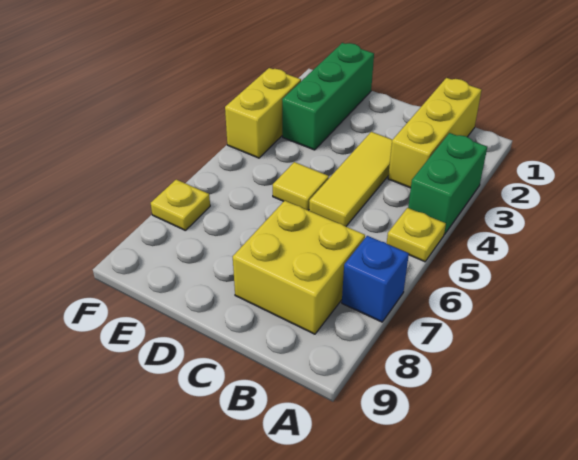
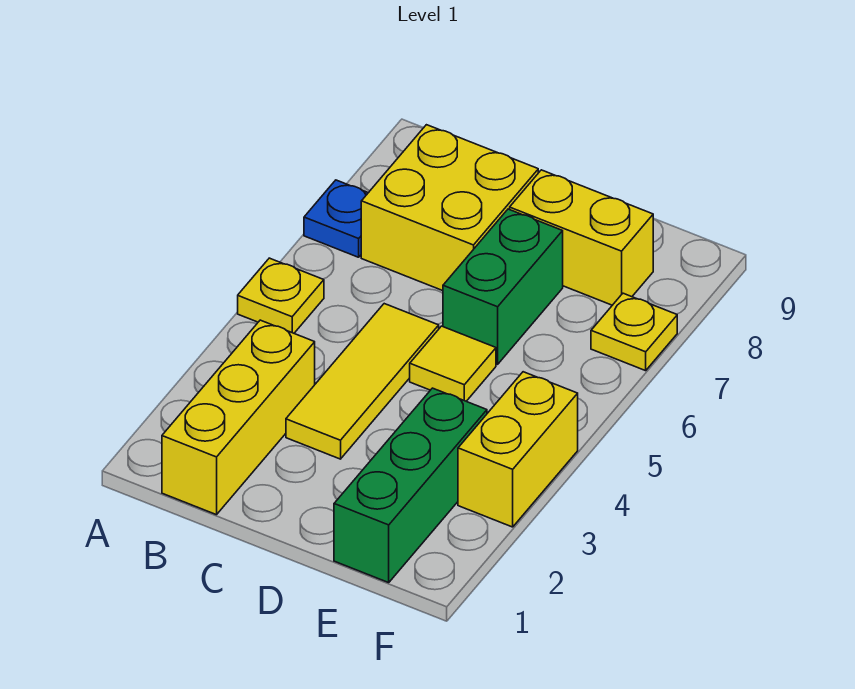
green 1x2 brick [408,133,487,234] -> green 1x2 brick moved to [443,209,563,364]
blue 1x1 brick [342,236,409,322] -> blue 1x1 plate [304,180,368,257]
none -> yellow 1x2 brick [510,170,653,305]

